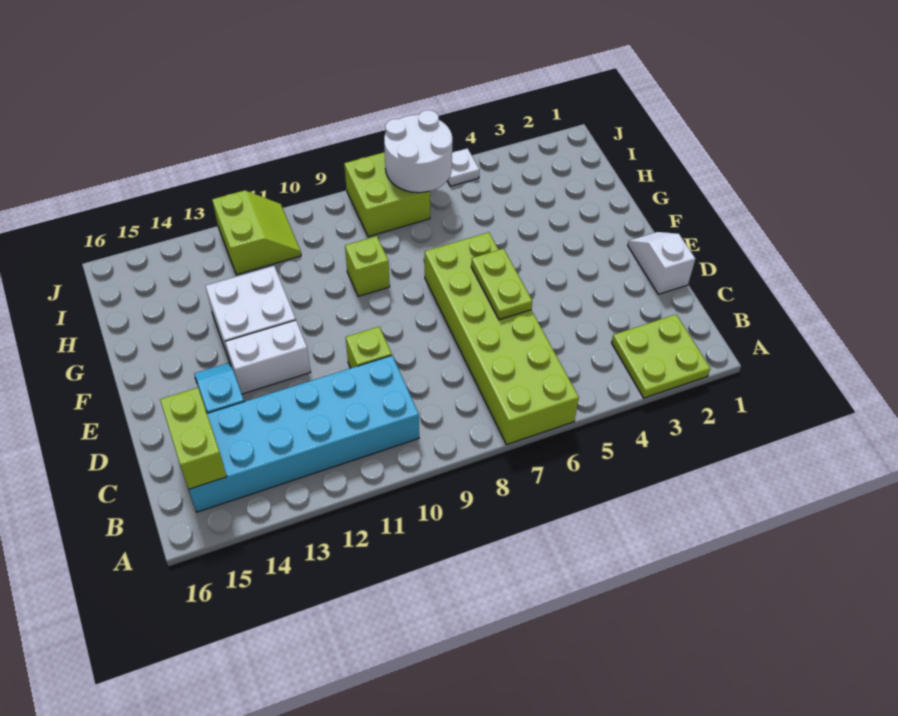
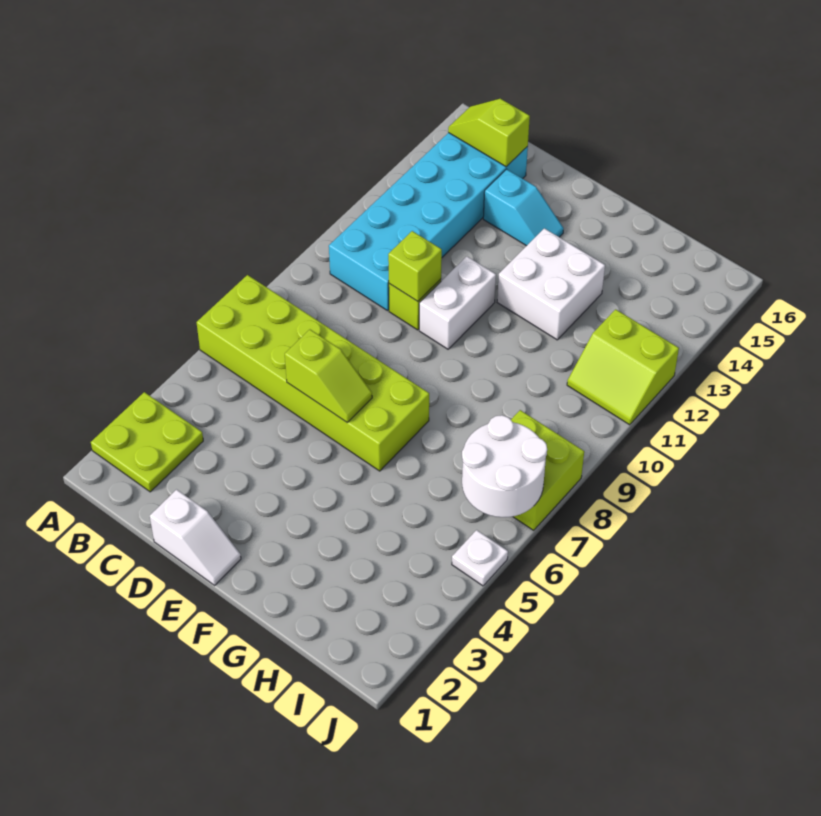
lime 1x2 brick [160,388,227,489] -> lime 1x2 slope [448,99,530,167]
lime 1x2 plate [471,249,532,320] -> lime 1x2 slope [285,330,372,423]
white 1x2 brick [225,320,311,394] -> white 1x2 brick moved to [419,256,496,349]
lime 1x1 brick [345,236,390,296] -> lime 1x1 brick moved to [388,231,442,301]

